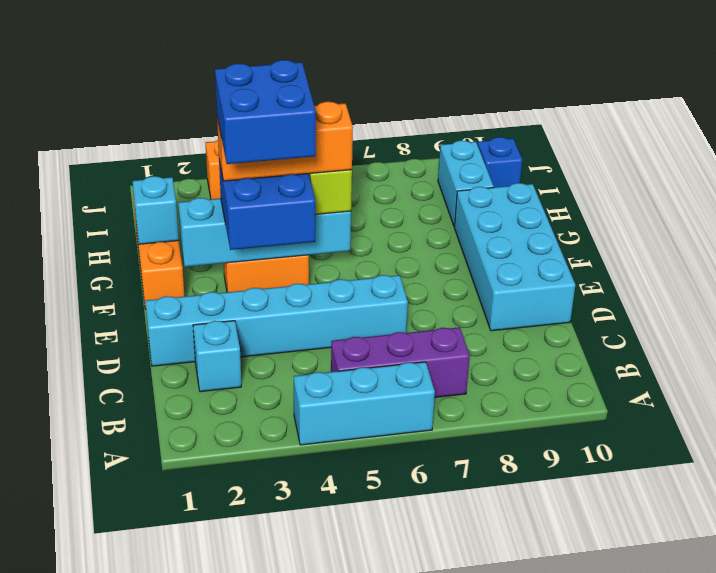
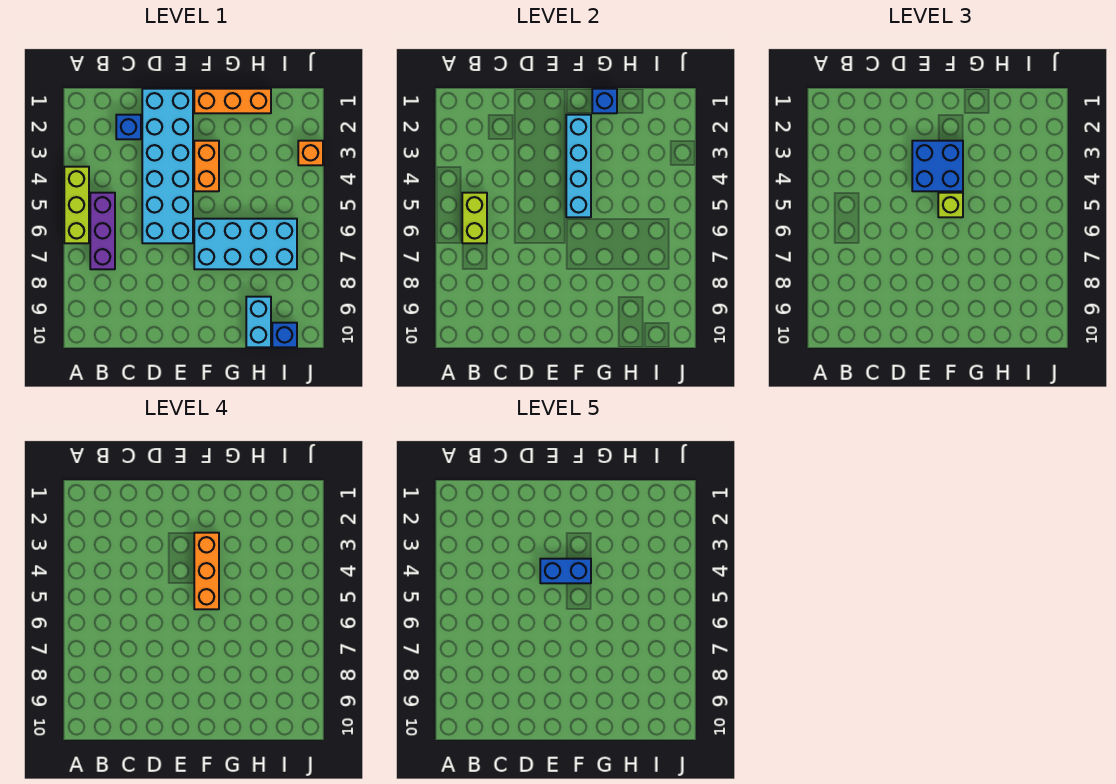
cyan 1x3 brick [294,362,435,445] -> lime 1x3 brick [64,167,89,243]
none -> lime 1x2 brick [462,193,487,243]
cyan 1x1 brick [193,321,241,392] -> blue 1x1 brick [116,115,141,139]
cyan 1x6 brick [145,275,408,366] -> cyan 2x6 brick [142,89,193,243]
cyan 2x4 brick [454,183,575,331] -> cyan 2x4 brick moved to [194,219,297,269]
blue 2x2 brick [215,60,316,164] -> blue 1x2 brick [540,559,591,583]
cyan 1x1 brick [133,176,179,244] -> blue 1x1 brick [592,89,617,113]
cyan 1x2 brick [438,140,494,227] -> cyan 1x2 brick turned to [246,297,271,347]

